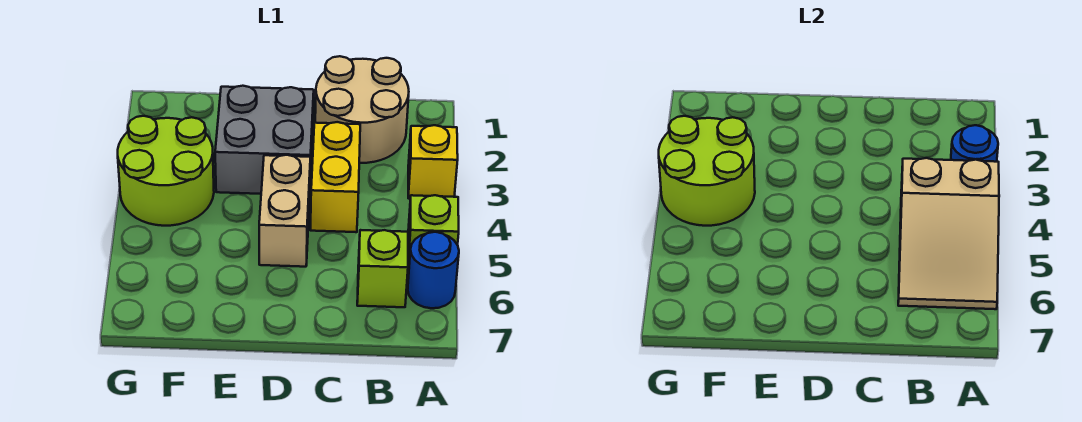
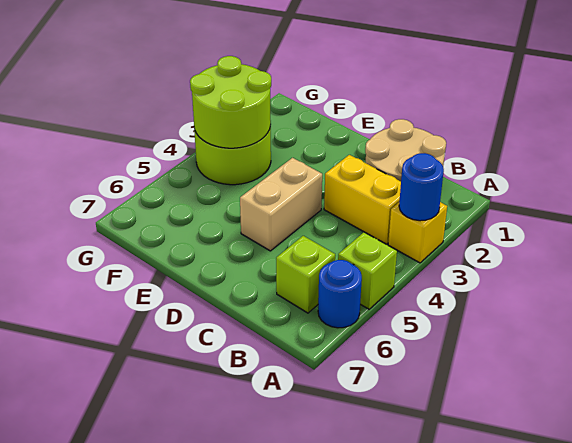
tan 2x3 slope [898,158,999,309] -> none
yellow 1x2 brick [311,122,360,232] -> yellow 1x2 brick turned to [324,155,401,244]
grey 2x2 brick [215,86,314,194] -> none

